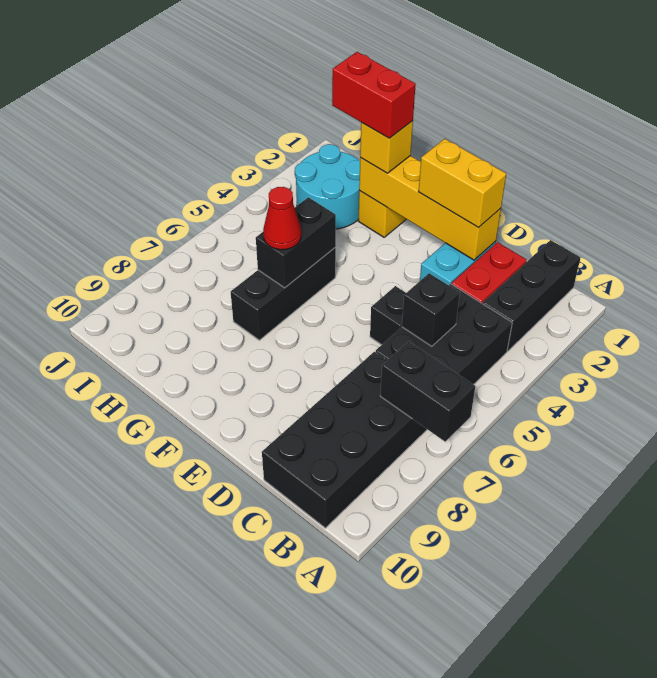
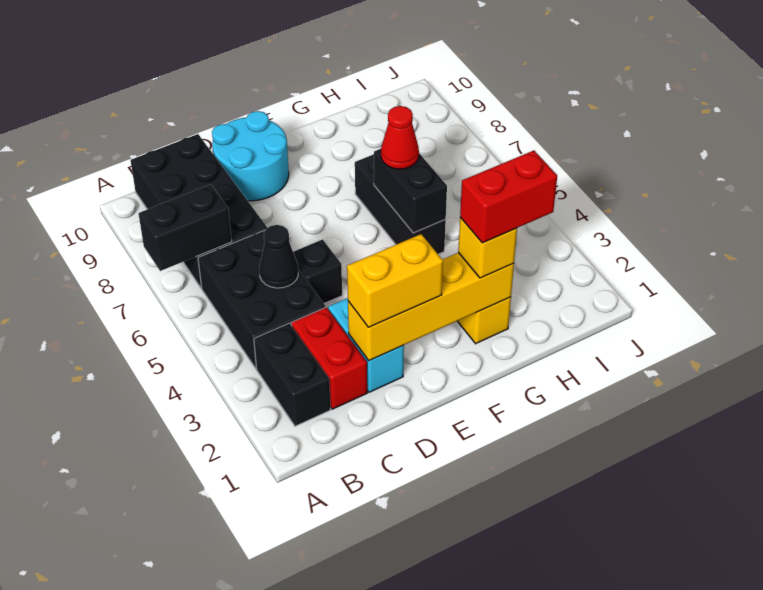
black 1x3 brick [483,240,581,351] -> black 1x2 brick [254,323,331,426]
black 1x1 brick [402,273,460,346] -> black 1x1 cone [259,225,298,288]
cyan 2x2 round brick [295,144,360,229] -> cyan 2x2 round brick moved to [212,111,289,201]

